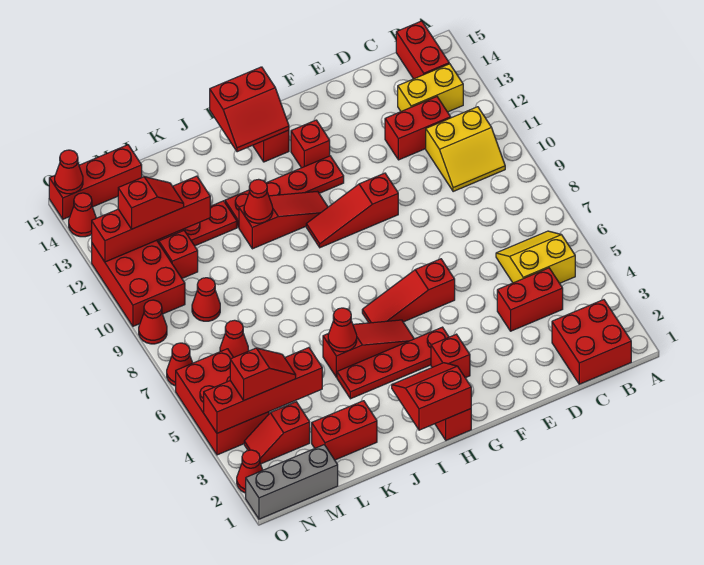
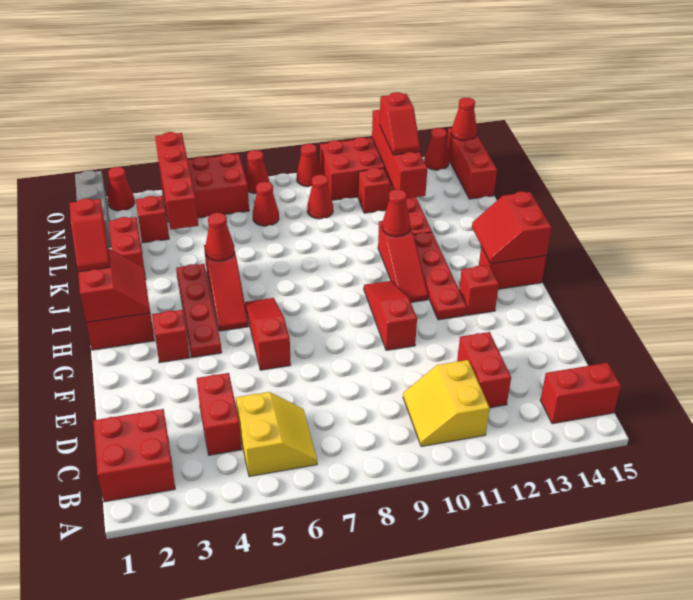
yellow 1x2 brick [398,64,463,112] -> none
red 1x2 slope [230,348,296,400] -> red 1x2 slope moved to [69,199,110,272]

